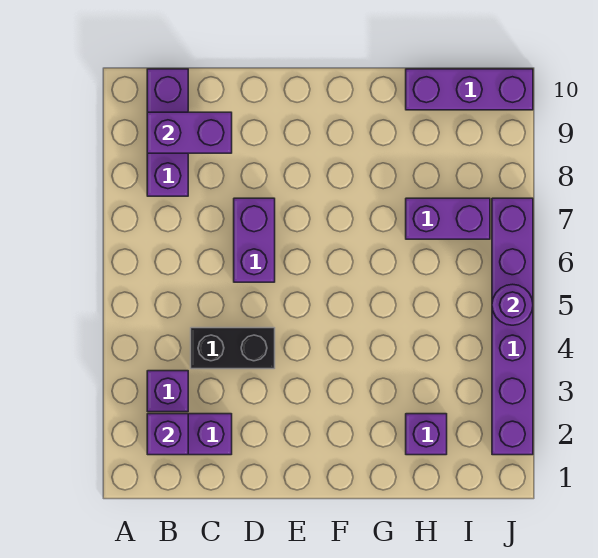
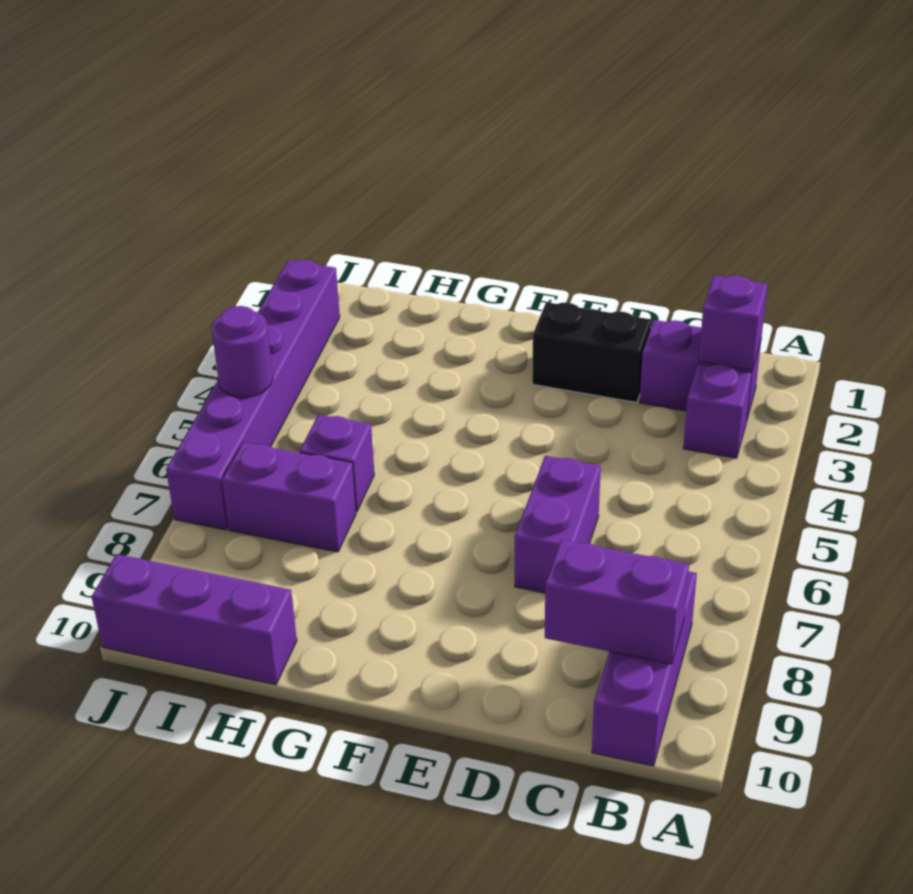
black 1x2 brick [191,328,275,369] -> black 1x2 brick moved to [532,302,651,403]
purple 1x1 brick [406,414,447,455] -> purple 1x1 brick moved to [300,414,374,512]

